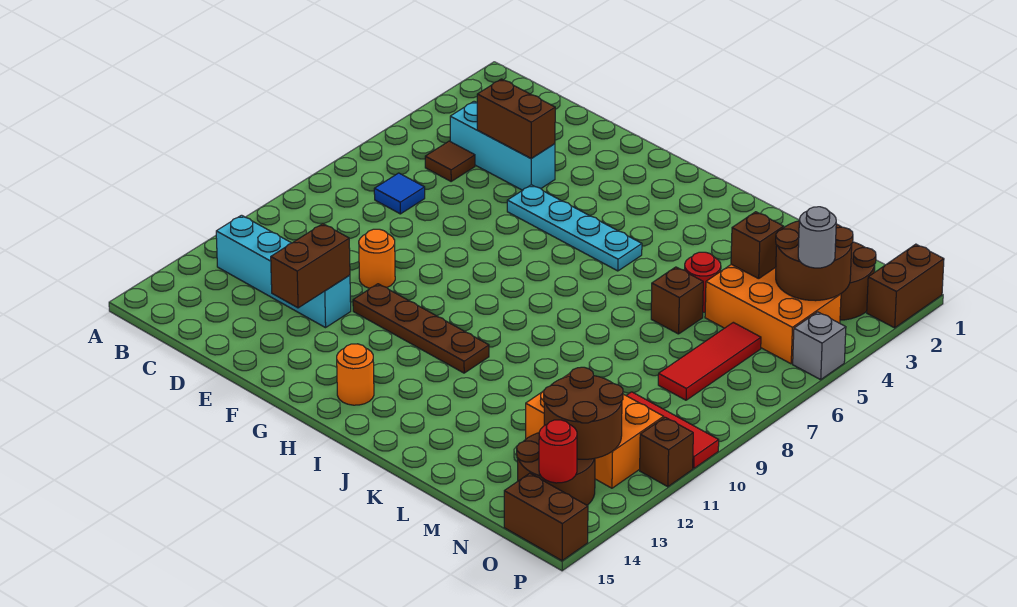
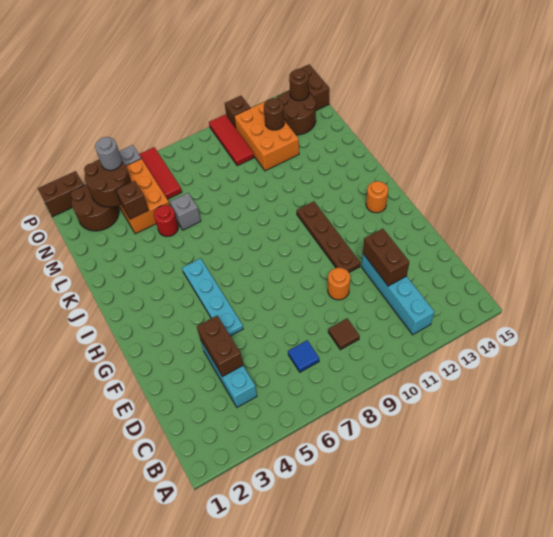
brown 1x1 tile [425,141,475,181] -> brown 1x1 tile moved to [328,318,360,350]
brown 1x2 brick [271,224,350,308] -> brown 1x2 brick turned to [363,229,409,286]
brown 1x1 brick [651,267,703,334] -> grey 1x1 brick [170,193,201,230]
red 1x3 tile [658,322,761,400] -> red 1x3 tile turned to [139,147,182,199]
brown 2x2 round brick [544,367,623,459] -> brown 1x1 round brick [264,98,284,130]
red 1x1 round brick [539,420,577,483] -> brown 1x1 round brick [289,69,309,101]

